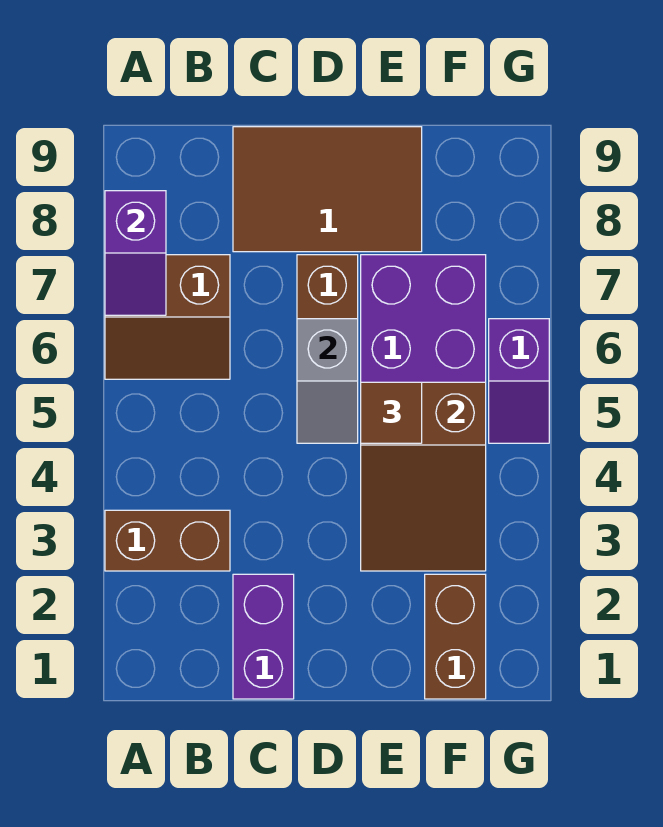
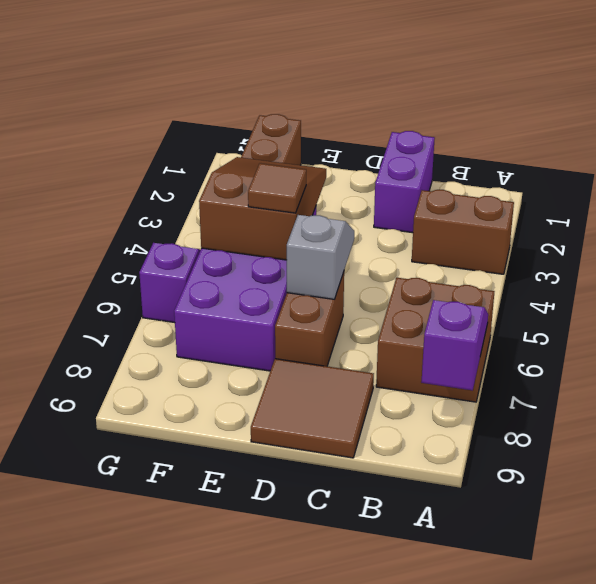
brown 2x2 slope [105,255,230,379] -> brown 2x2 brick [376,278,495,402]
brown 2x3 tile [233,127,422,252] -> brown 2x2 tile [251,359,374,458]

